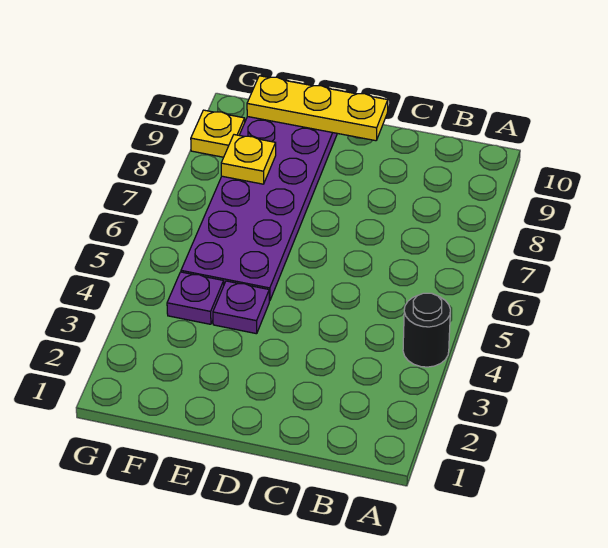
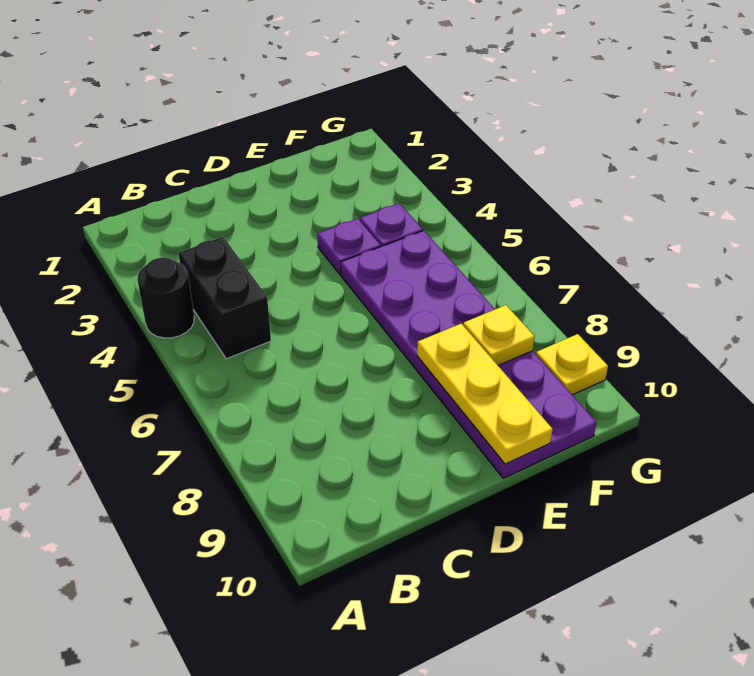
none -> black 1x2 brick [178,237,271,359]
yellow 1x3 plate [247,76,388,141] -> yellow 1x3 plate turned to [417,324,553,464]

